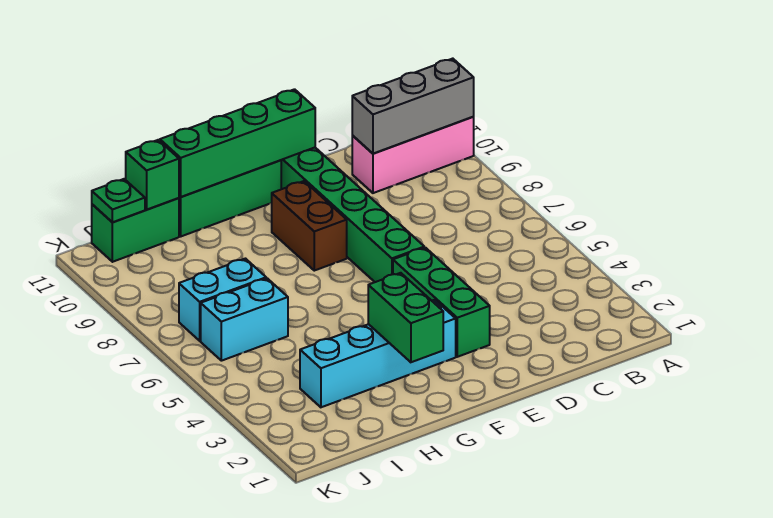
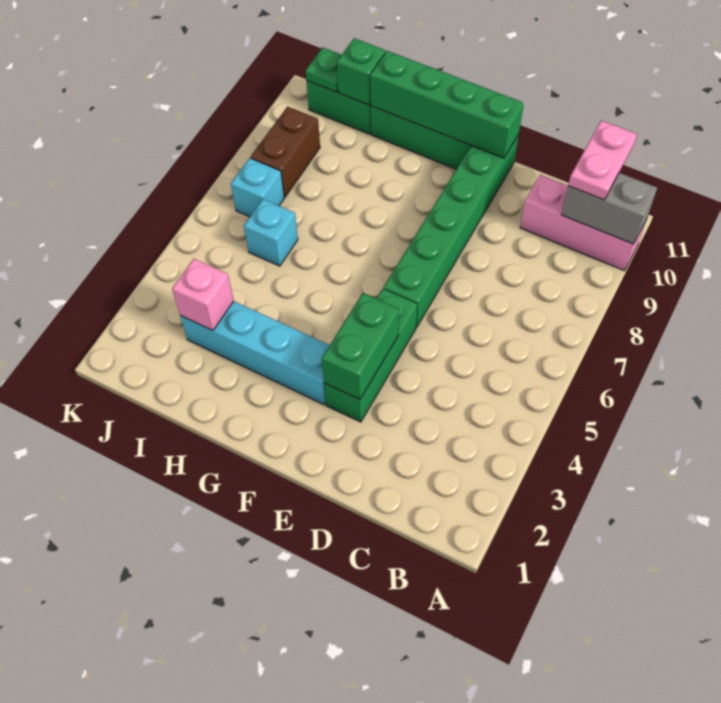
grey 1x3 brick [352,59,474,154] -> grey 1x2 brick [561,173,657,244]
none -> pink 1x2 plate [568,120,637,200]
brown 1x2 brick [272,181,347,271] -> brown 1x2 brick moved to [251,107,320,197]
green 1x2 brick [368,273,443,362] -> green 1x2 brick moved to [322,293,399,399]
none -> pink 1x1 brick [172,259,234,331]
cyan 1x2 brick [201,278,288,361] -> cyan 1x1 brick [244,199,298,266]
cyan 1x2 brick [179,259,266,341] -> cyan 1x1 brick [231,158,284,217]

